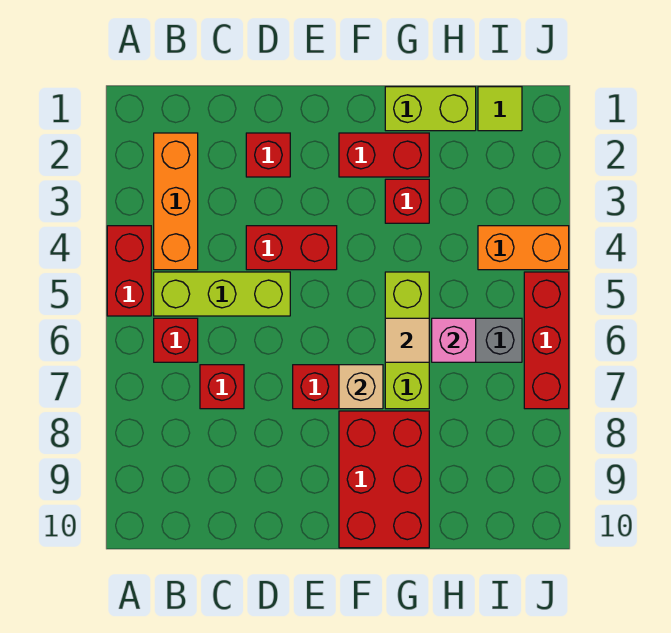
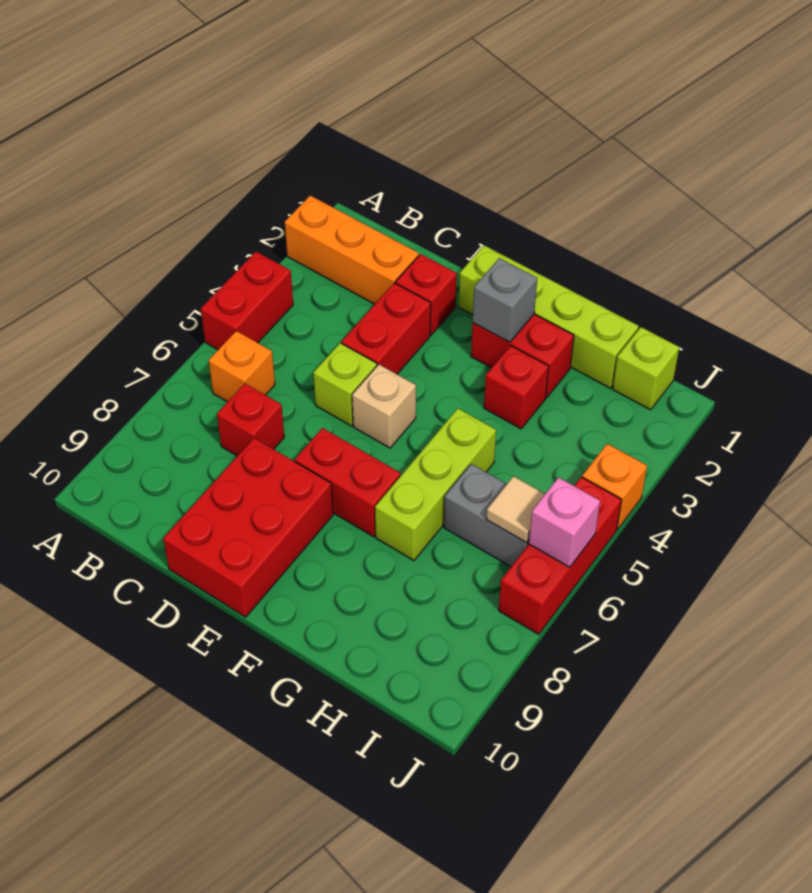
orange 1x3 brick [154,133,198,270] -> orange 1x3 brick turned to [285,196,419,304]
lime 1x3 brick [154,272,290,316] -> lime 1x1 brick [313,343,377,426]
red 1x1 brick [154,318,198,362] -> orange 1x1 brick [209,331,275,402]
red 1x2 brick [246,226,337,270] -> red 1x2 brick turned to [341,283,431,374]
none -> grey 1x1 brick [473,258,537,342]
tan 1x1 brick [339,365,383,409] -> tan 1x1 brick moved to [352,364,416,448]
red 2x3 brick [339,411,429,548] -> red 2x3 brick moved to [163,438,333,617]
lime 1x2 brick [385,87,476,131] -> lime 1x4 brick [459,245,639,388]
tan 1x1 tile [385,318,429,362] -> tan 1x1 tile moved to [486,476,545,543]
pink 1x1 brick [432,318,476,362] -> pink 1x1 brick moved to [529,477,600,567]
lime 1x1 tile [478,87,522,131] -> lime 1x1 brick [613,327,679,410]
orange 1x2 brick [478,226,569,270] -> orange 1x1 brick [582,444,647,529]

